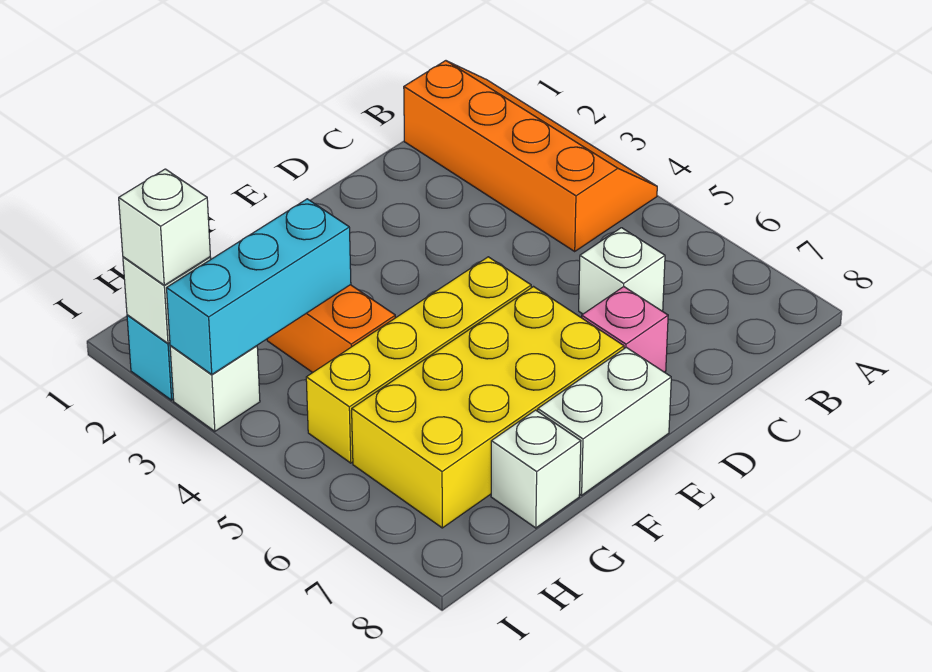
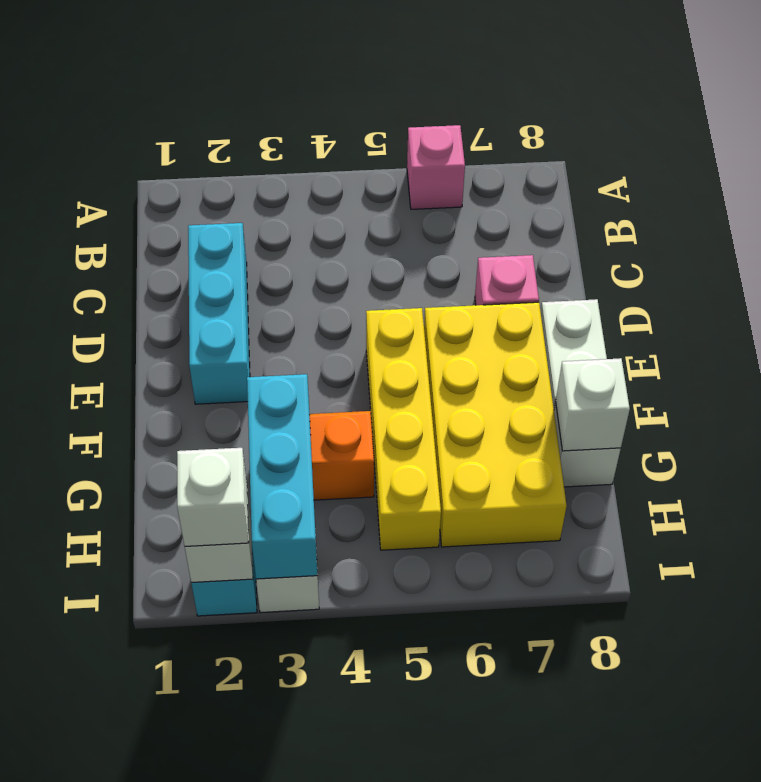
orange 2x4 slope [404,61,657,251] -> none
none -> pink 1x1 brick [407,125,465,209]
none -> cyan 1x3 brick [188,223,250,404]
white 1x1 brick [579,228,665,314] -> white 1x1 brick moved to [556,358,630,451]

